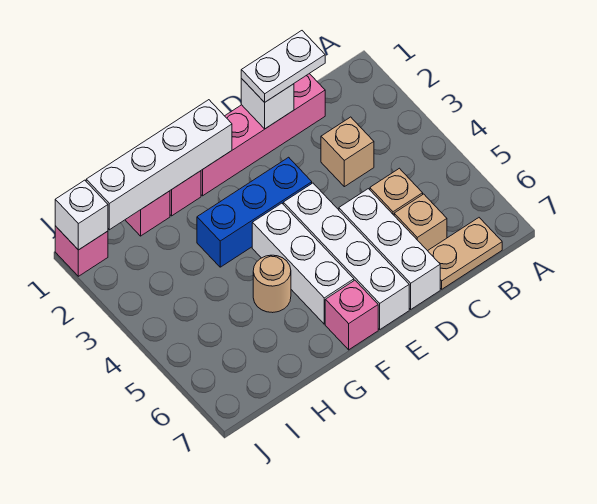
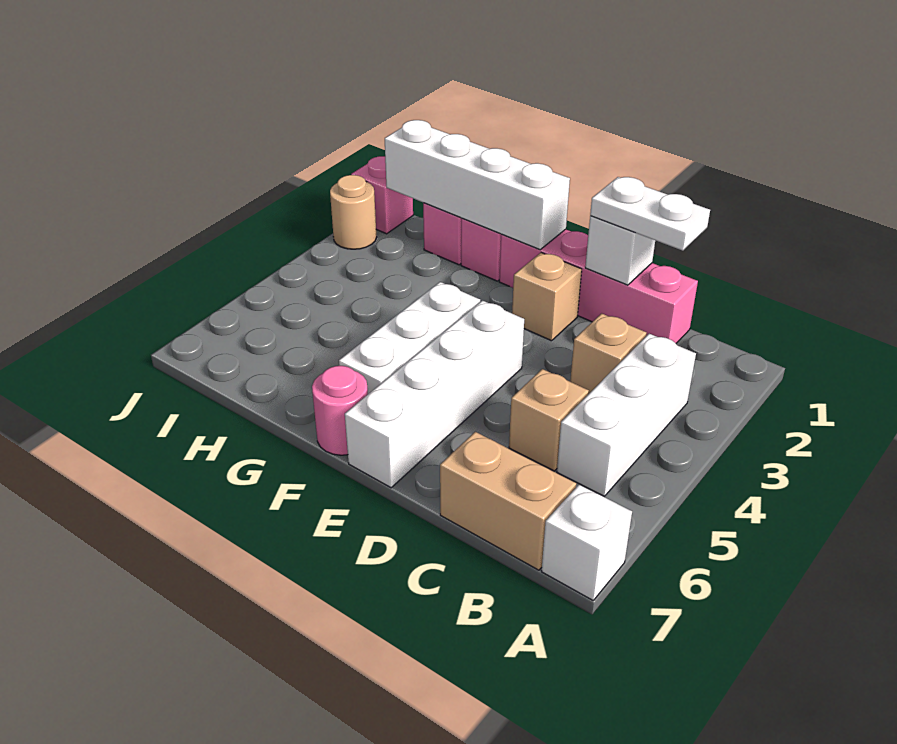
tan 1x2 plate [428,218,502,289] -> tan 1x2 brick [440,432,576,570]
tan 1x1 brick [394,194,447,251] -> tan 1x1 brick moved to [512,253,582,341]
white 1x3 brick [339,189,440,309] -> white 1x3 brick moved to [557,334,696,496]
blue 1x3 brick [197,157,312,267] -> none
pink 1x1 brick [325,280,378,350] -> pink 1x1 round brick [312,366,368,455]
tan 1x1 round brick [253,255,291,313] -> tan 1x1 round brick moved to [330,175,377,249]
white 1x1 brick [55,180,108,250] -> white 1x1 brick moved to [542,485,632,600]

